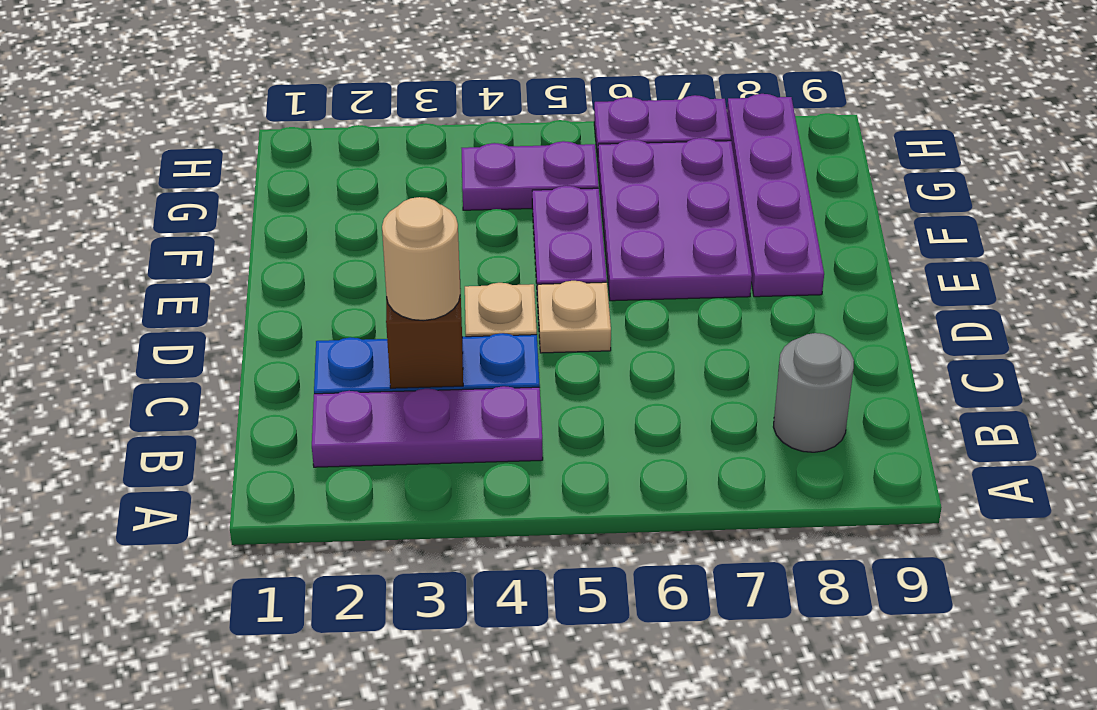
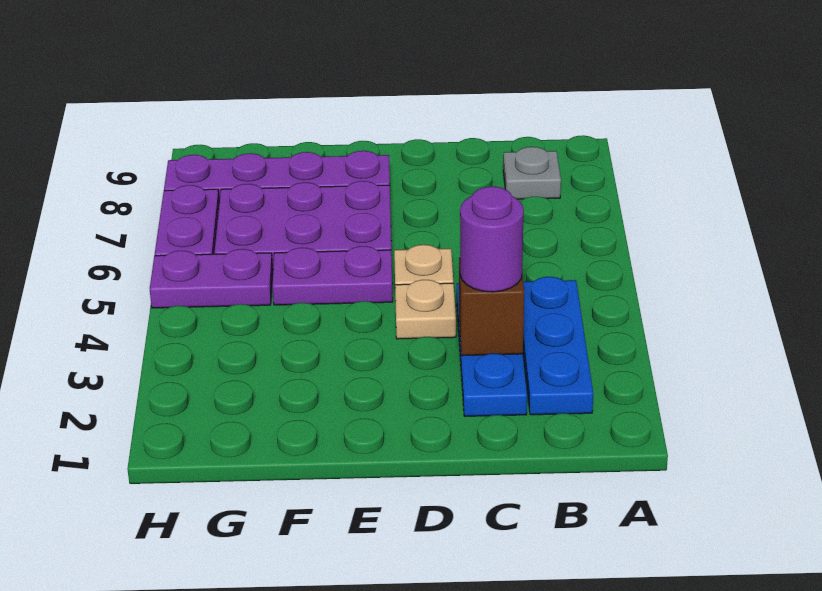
purple 1x3 plate [312,386,543,467] -> blue 1x3 plate [523,277,593,415]
grey 1x1 round brick [774,333,854,452] -> grey 1x1 plate [503,147,561,199]
tan 1x1 round brick [382,197,460,321] -> purple 1x1 round brick [460,186,524,292]
purple 1x2 plate [462,141,599,210] -> purple 1x2 plate turned to [150,249,273,308]

